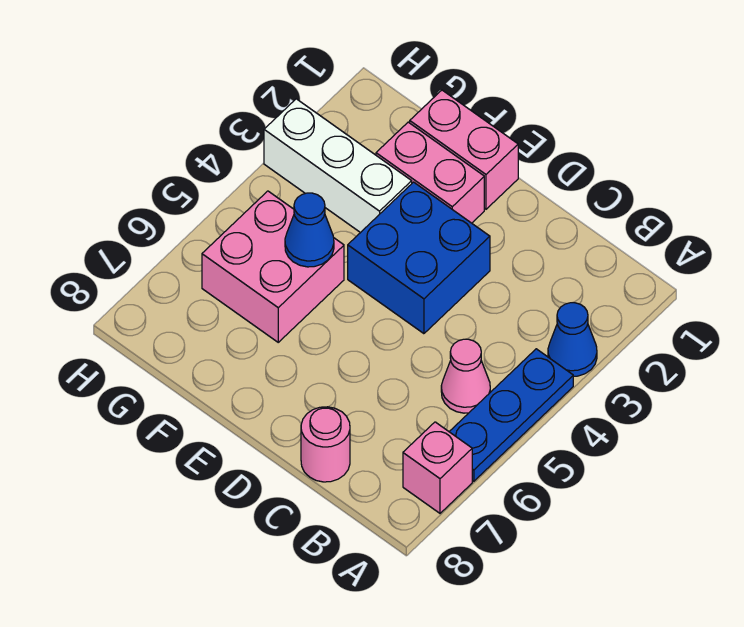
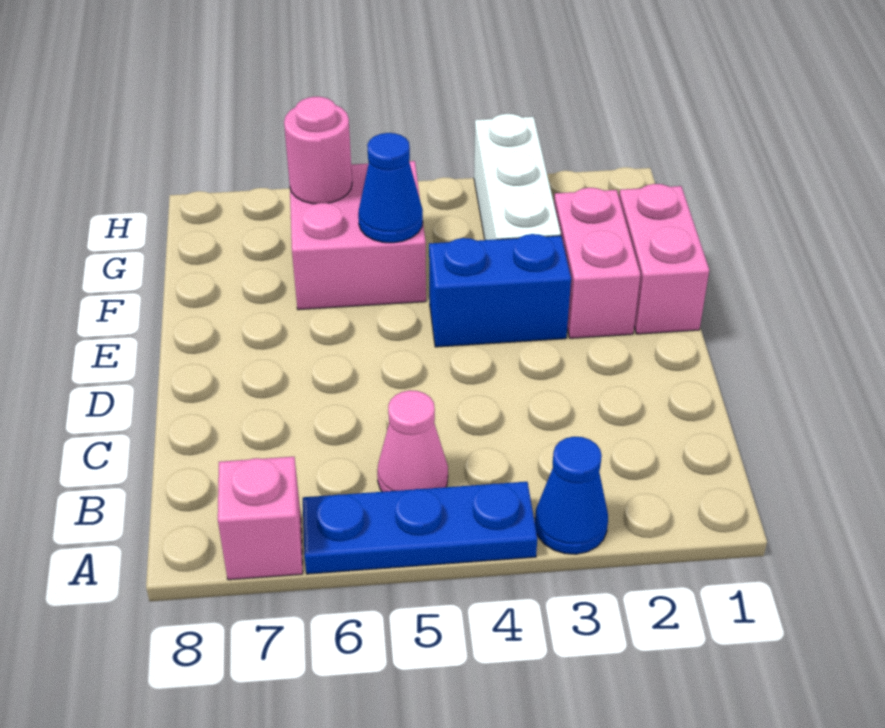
pink 1x1 round brick [301,407,350,482] -> pink 1x1 round brick moved to [284,97,352,204]
blue 2x2 brick [348,182,490,334] -> blue 1x2 brick [429,234,571,347]

